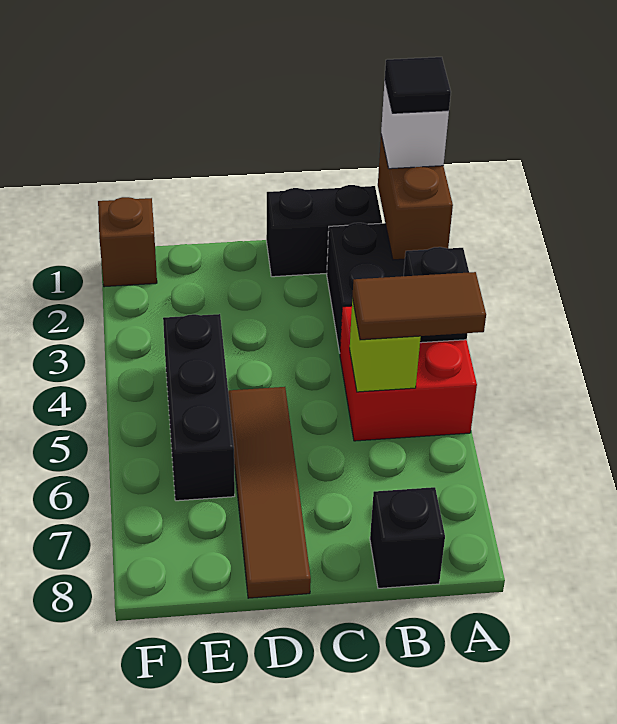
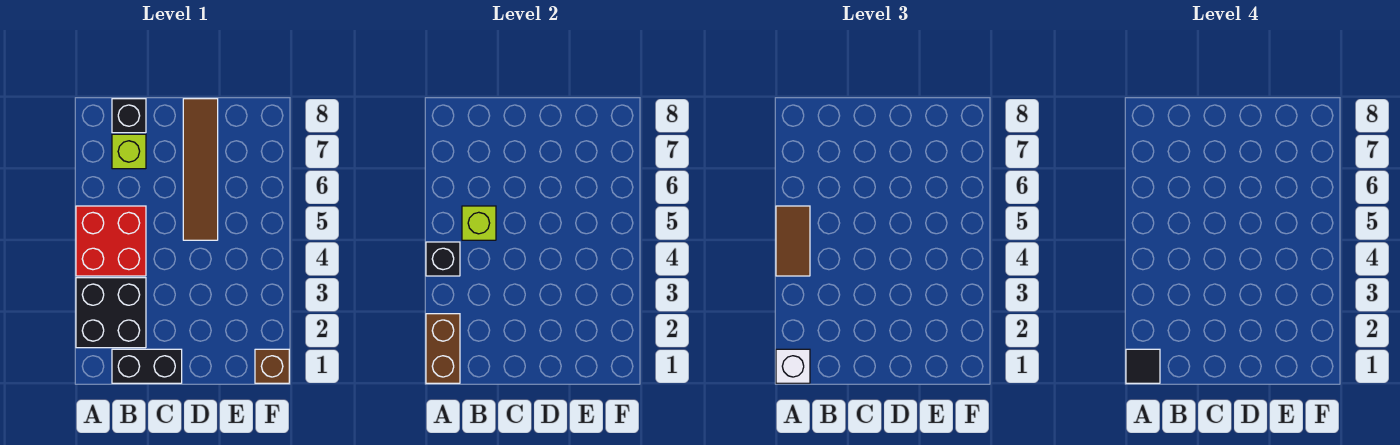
brown 1x2 tile [352,272,486,340] -> brown 1x2 tile turned to [776,206,810,276]
none -> lime 1x1 brick [112,134,146,169]
black 1x3 brick [163,314,235,501] -> none

